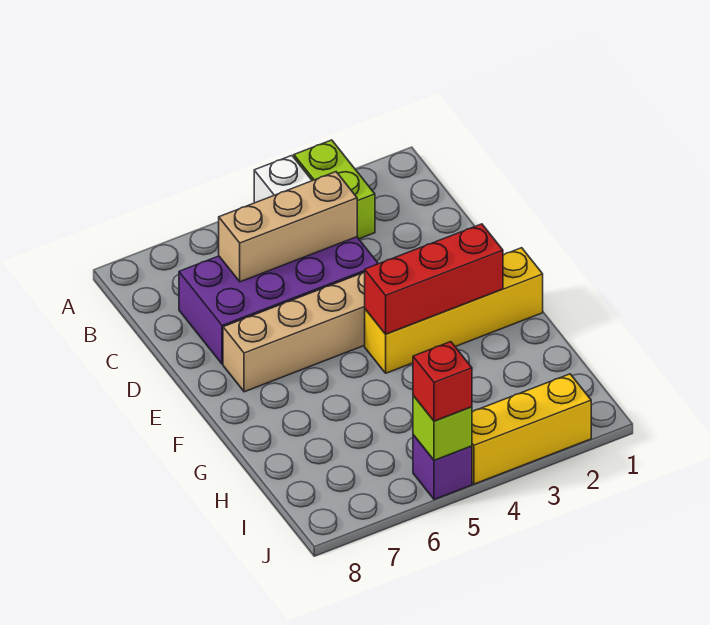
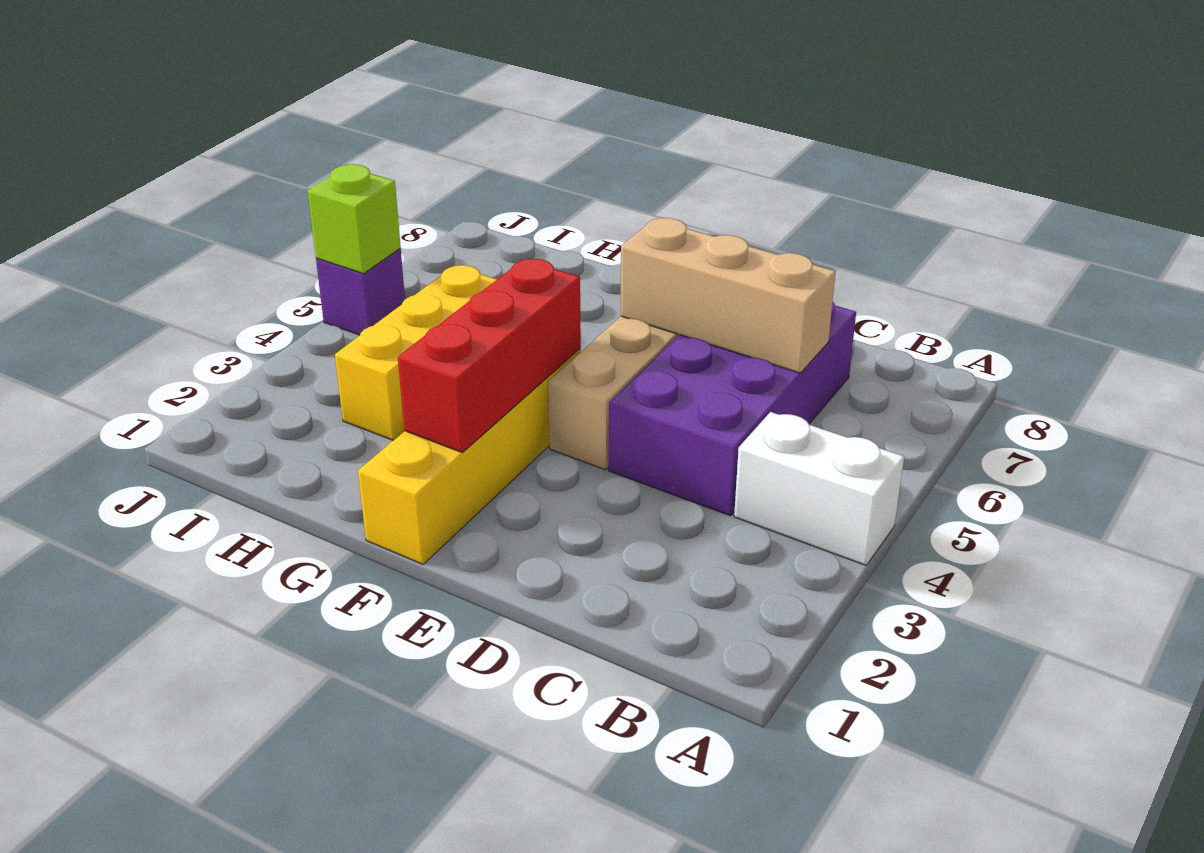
lime 1x2 brick [294,140,375,239] -> none
tan 1x3 brick [219,172,357,282] -> tan 1x3 brick turned to [620,218,836,373]
yellow 1x3 brick [472,374,591,484] -> yellow 1x3 brick moved to [335,265,497,440]
red 1x1 brick [413,342,472,421] -> none

